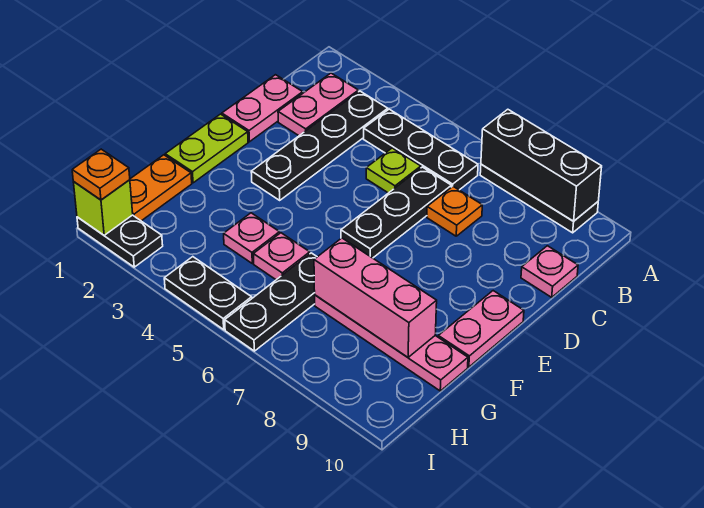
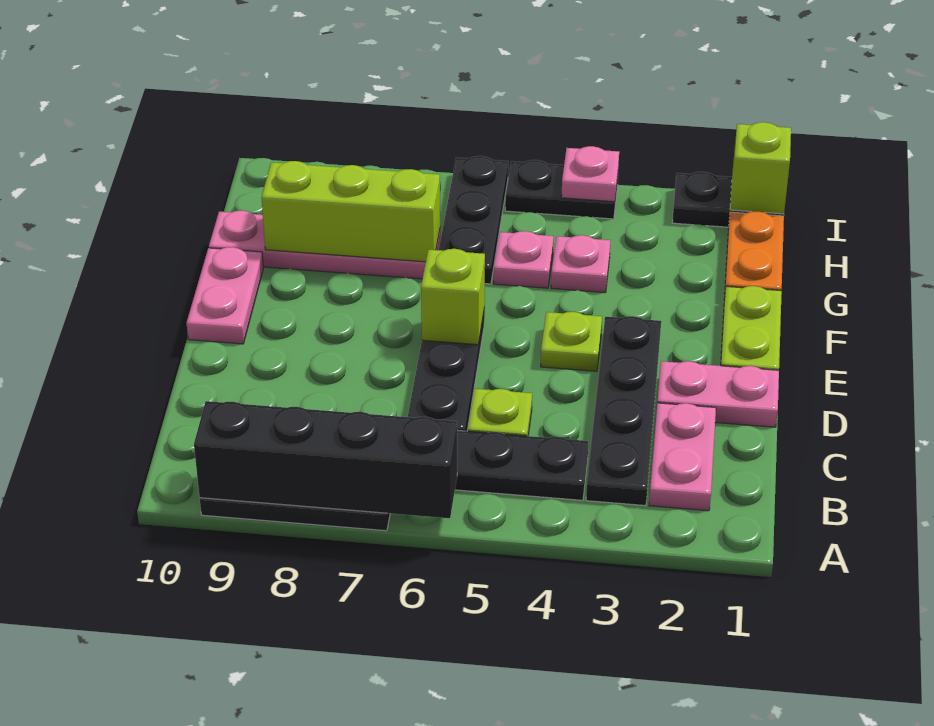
black 1x3 brick [481,109,602,221] -> black 1x4 brick [194,401,457,518]
pink 1x2 plate [222,75,303,142] -> pink 1x2 plate turned to [657,361,779,427]
orange 1x1 plate [427,187,482,236] -> none
pink 1x1 plate [521,246,578,297] -> pink 1x1 plate moved to [561,146,619,202]
none -> lime 1x1 plate [541,312,602,371]
none -> lime 1x1 brick [421,249,485,345]
pink 1x3 brick [314,238,437,357] -> lime 1x3 brick [261,161,440,262]
orange 1x1 plate [72,149,130,200] -> none

